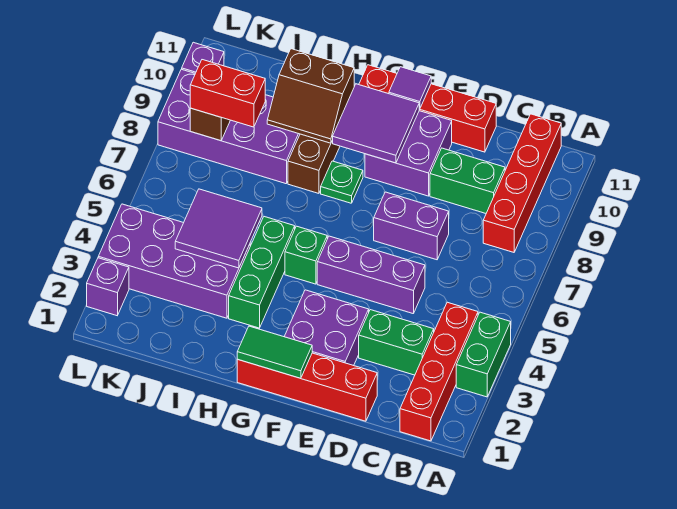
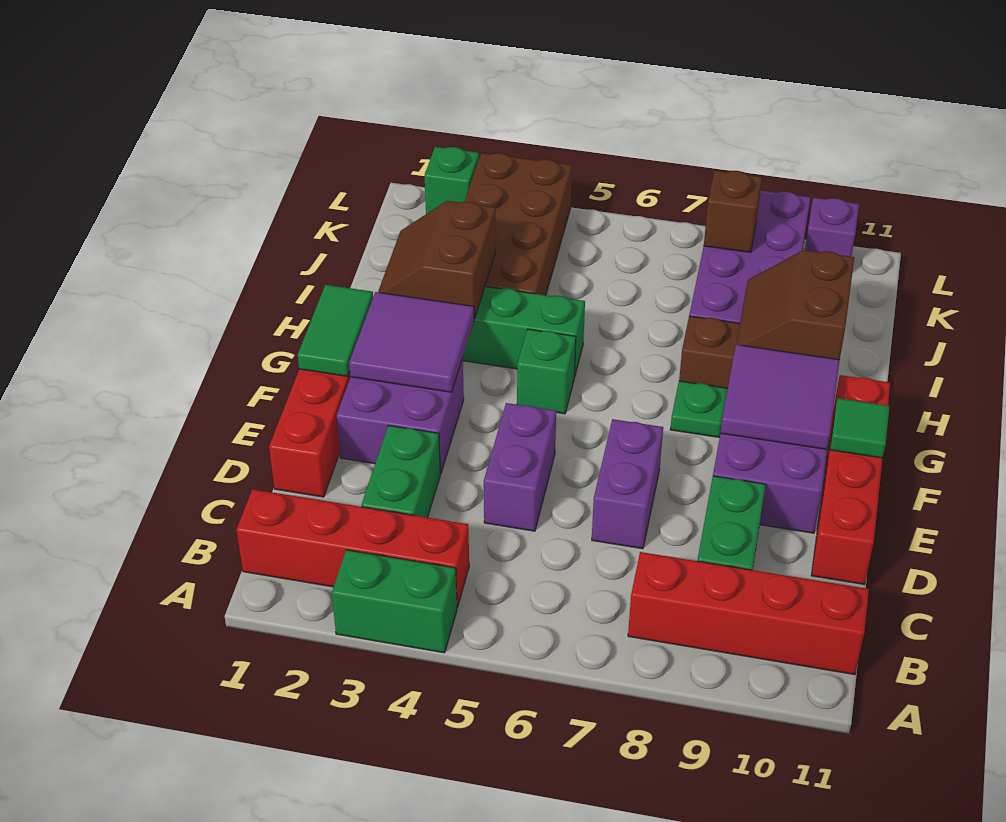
purple 1x3 brick [317,236,425,314] -> purple 1x2 brick [484,403,556,531]
purple 1x1 tile [389,67,431,109] -> green 1x1 tile [830,398,890,458]
none -> brown 2x2 slope [378,201,496,319]
purple 2x4 brick [98,204,250,318] -> brown 2x4 brick [465,153,572,295]
purple 2x2 tile [175,189,262,268] -> purple 2x2 tile moved to [349,292,474,392]
red 1x2 brick [190,60,265,127] -> none
purple 1x1 brick [87,258,129,316] -> green 1x1 brick [425,147,479,214]

